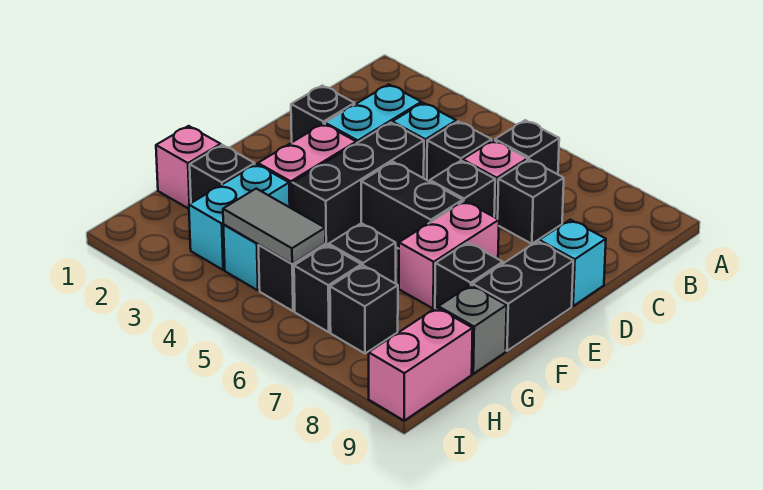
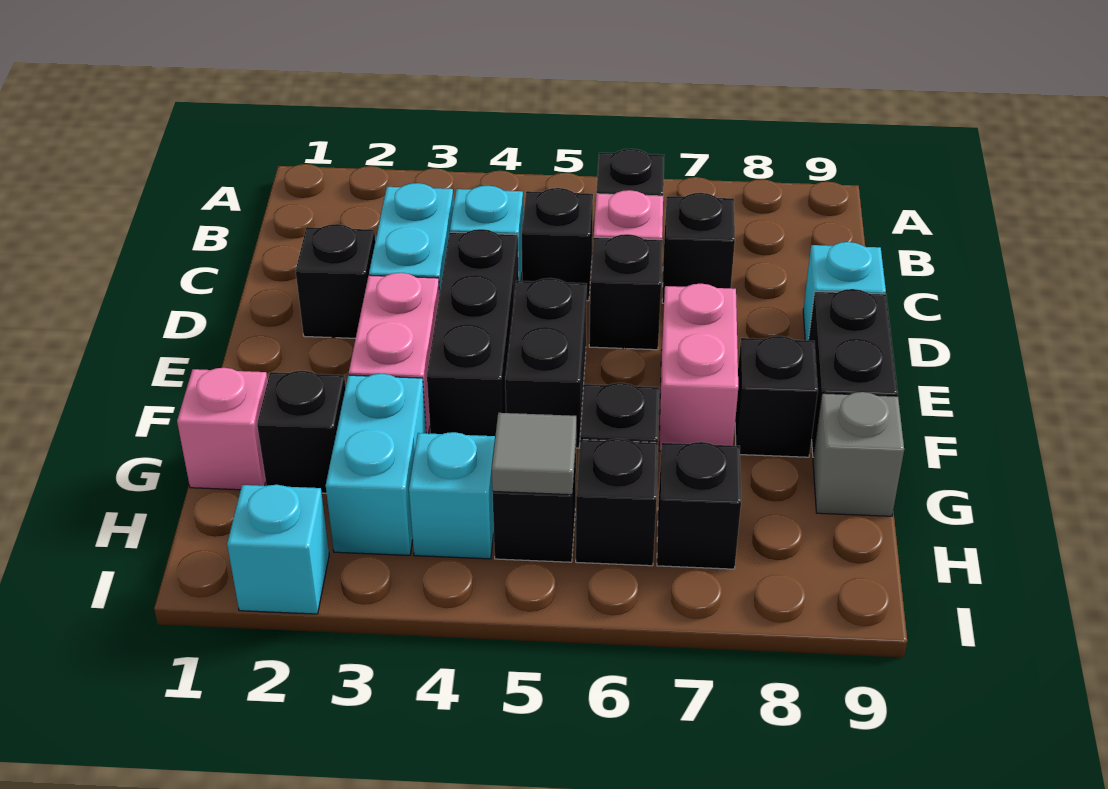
black 1x2 brick [361,162,463,249] -> black 1x2 brick turned to [505,278,587,448]
grey 1x2 tile [223,189,325,264] -> grey 1x1 tile [492,413,576,495]
pink 1x2 brick [369,308,473,421] -> none
none -> cyan 1x1 brick [227,485,329,614]

